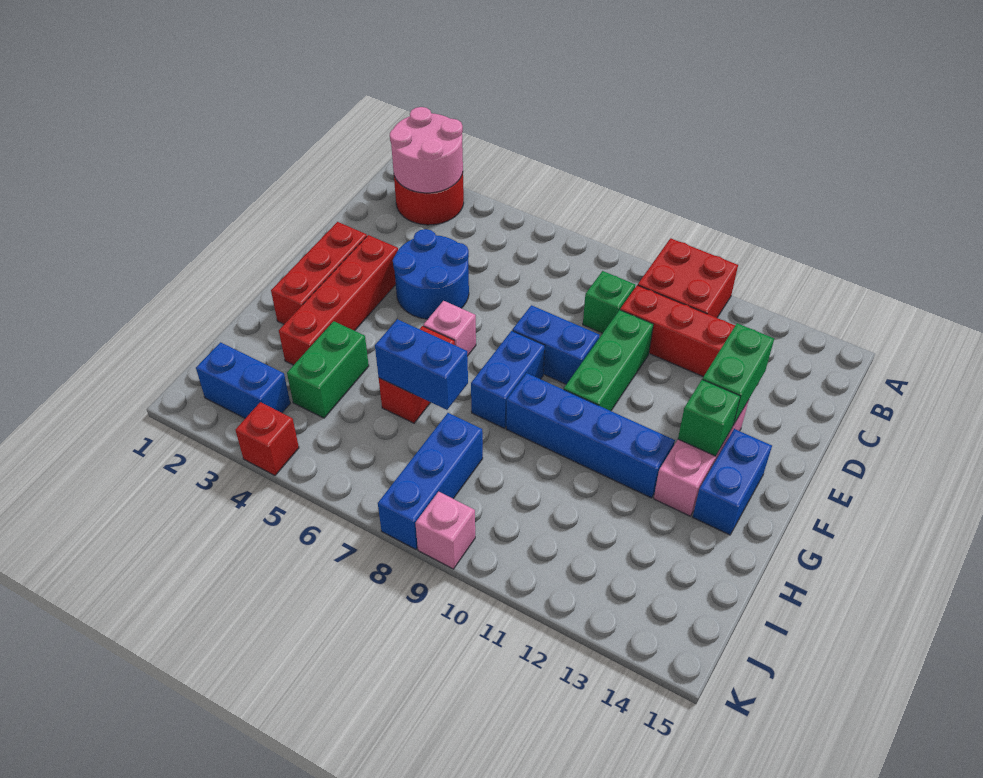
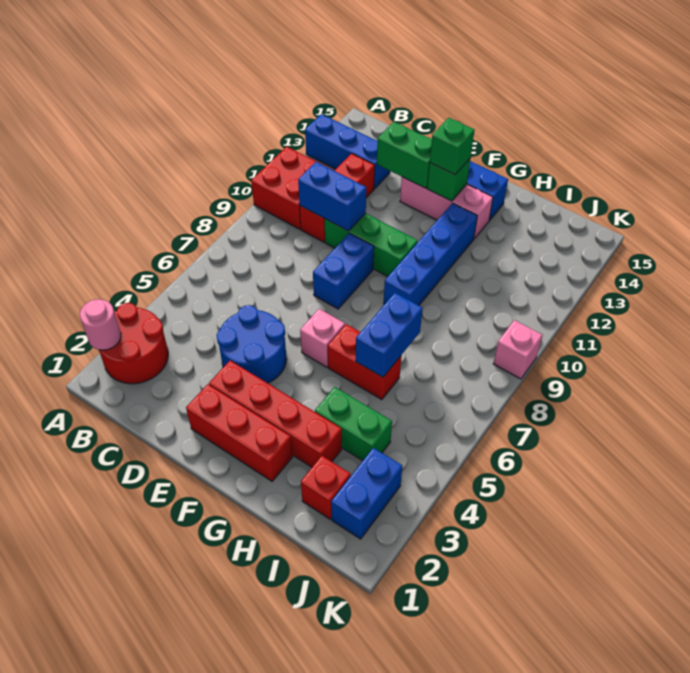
pink 2x2 round brick [390,107,463,193] -> pink 1x1 round brick [80,299,121,350]
green 1x1 brick [583,271,635,333] -> green 1x1 brick moved to [430,118,474,175]
blue 1x2 brick [471,331,545,428] -> blue 1x2 brick moved to [298,162,366,231]
blue 1x3 brick [378,413,483,549] -> blue 1x3 brick moved to [305,114,390,189]
red 1x1 brick [235,402,299,475] -> red 1x1 brick moved to [301,456,351,519]

